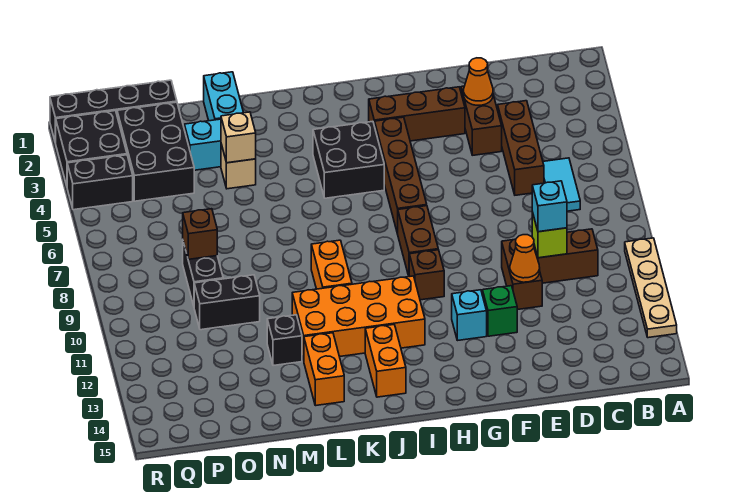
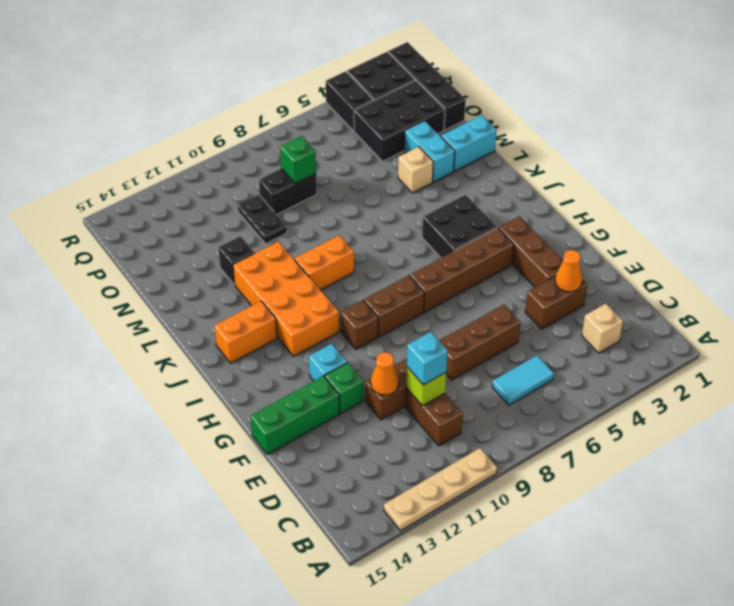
brown 1x3 brick [498,101,544,195] -> brown 1x3 brick moved to [439,305,521,380]
none -> green 1x3 brick [251,376,339,455]
orange 1x2 brick [304,333,344,406] -> none
tan 1x1 brick [221,112,256,163] -> tan 1x1 brick moved to [582,304,623,353]
black 1x2 brick [194,275,260,330] -> black 1x2 plate [237,195,287,244]
brown 1x1 brick [183,209,217,259] -> green 1x1 brick [280,136,316,183]

